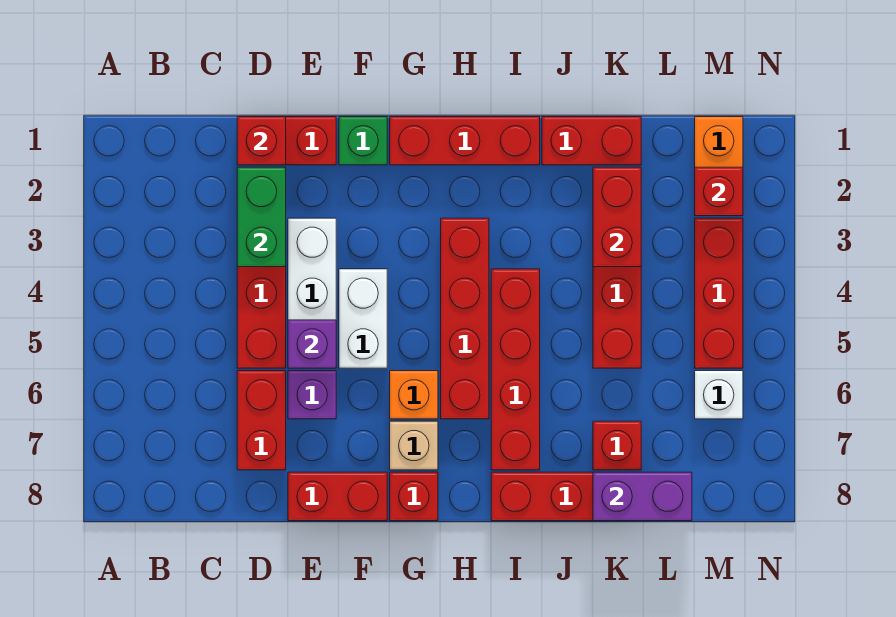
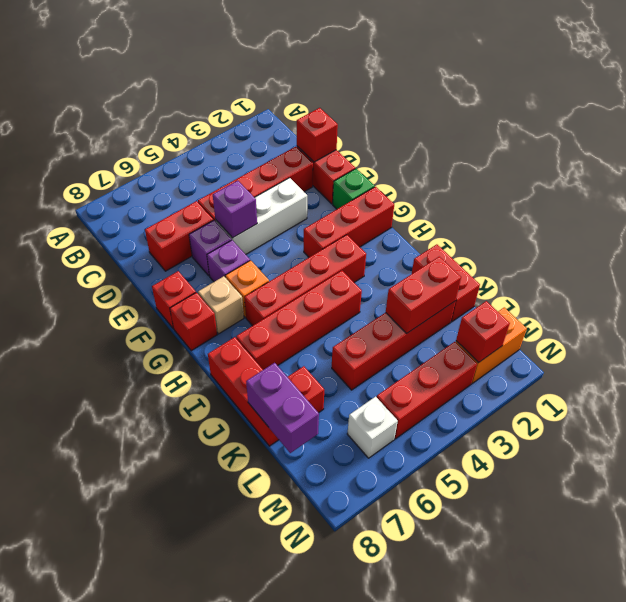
green 1x2 brick [237,167,286,267] -> none
red 1x2 brick [288,472,387,521] -> red 1x1 brick [152,271,196,329]
white 1x2 brick [339,269,387,368] -> none
none -> purple 1x1 brick [207,240,250,282]
red 1x3 brick [390,117,540,165] -> red 1x3 brick turned to [304,187,394,257]

